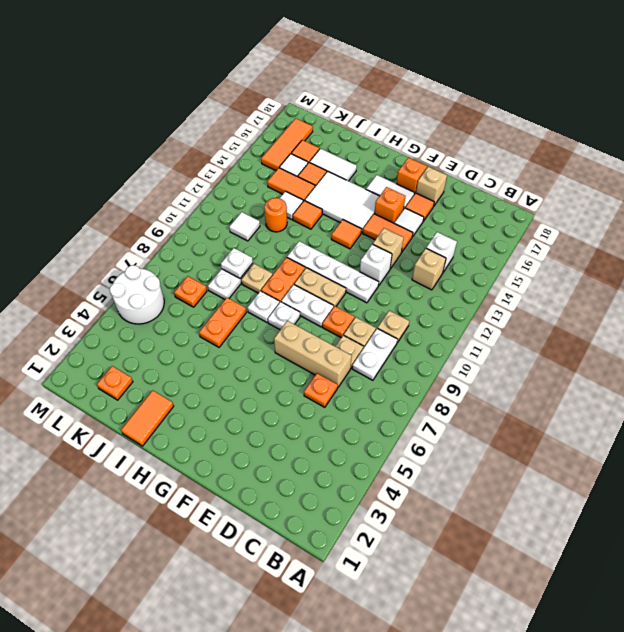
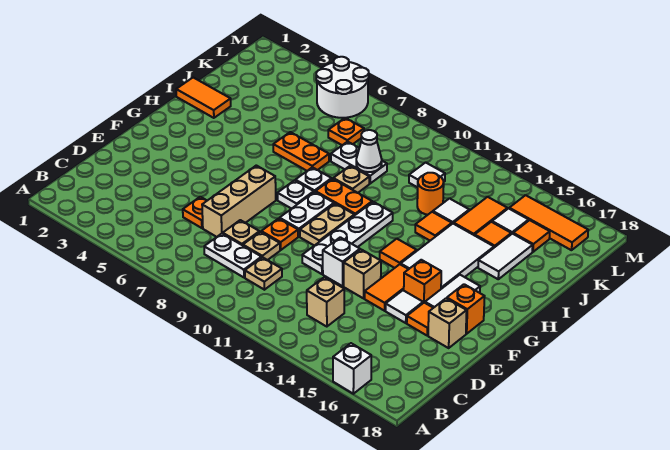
white 1x1 brick [426,232,457,272] -> white 1x1 brick moved to [333,343,371,394]
white 1x1 plate [221,248,253,278] -> white 1x1 cone [356,130,382,172]
orange 1x1 plate [97,366,133,400] -> none

